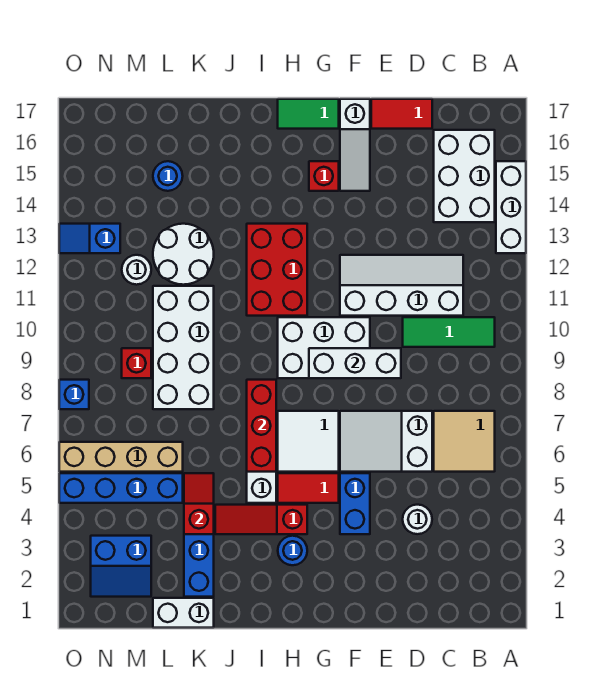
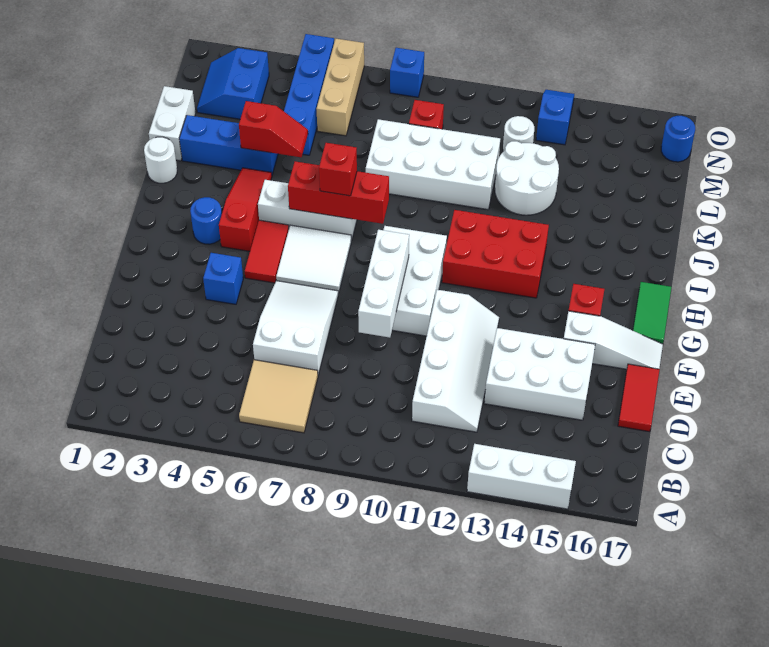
green 1x3 tile [403,317,495,347] -> none
white 2x3 brick [434,130,495,222] -> white 2x3 brick moved to [484,328,595,420]
white 1x1 round brick [403,505,432,534] -> white 1x1 round brick moved to [144,137,177,183]
blue 1x2 brick [340,473,370,534] -> blue 1x1 brick [203,253,243,304]
white 1x3 slope [340,99,370,191] -> white 1x3 slope turned to [564,311,663,369]
none -> red 1x1 brick [319,143,357,196]
tan 1x4 brick [59,442,183,472] -> tan 1x3 brick [317,39,364,136]
blue 1x1 round brick [153,161,183,191] -> blue 1x1 round brick moved to [661,116,695,162]

